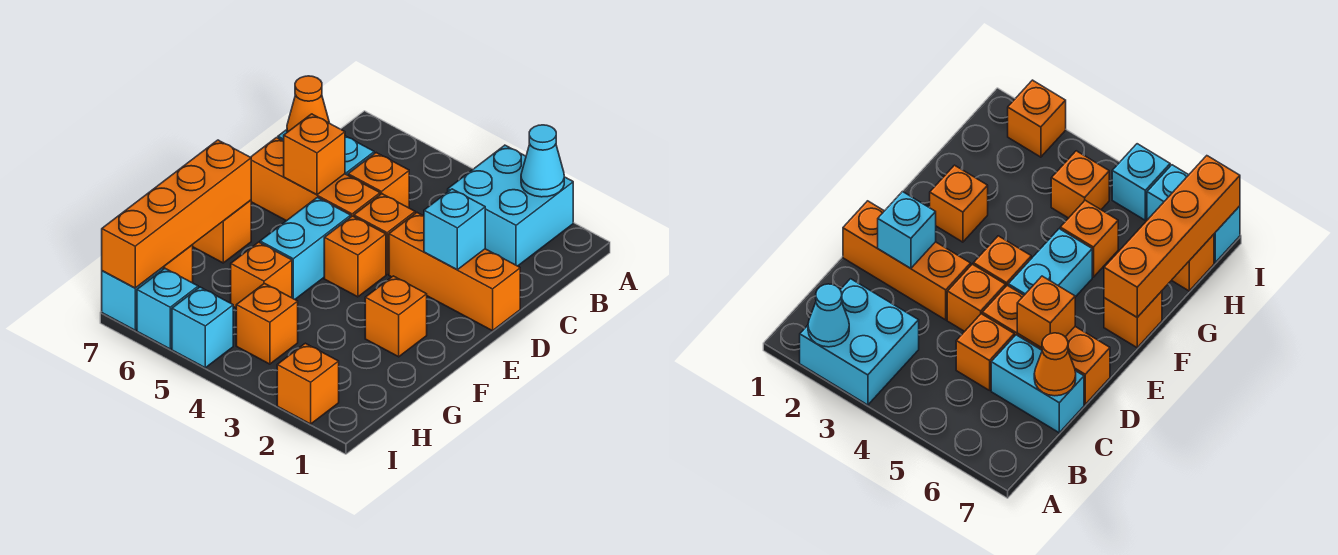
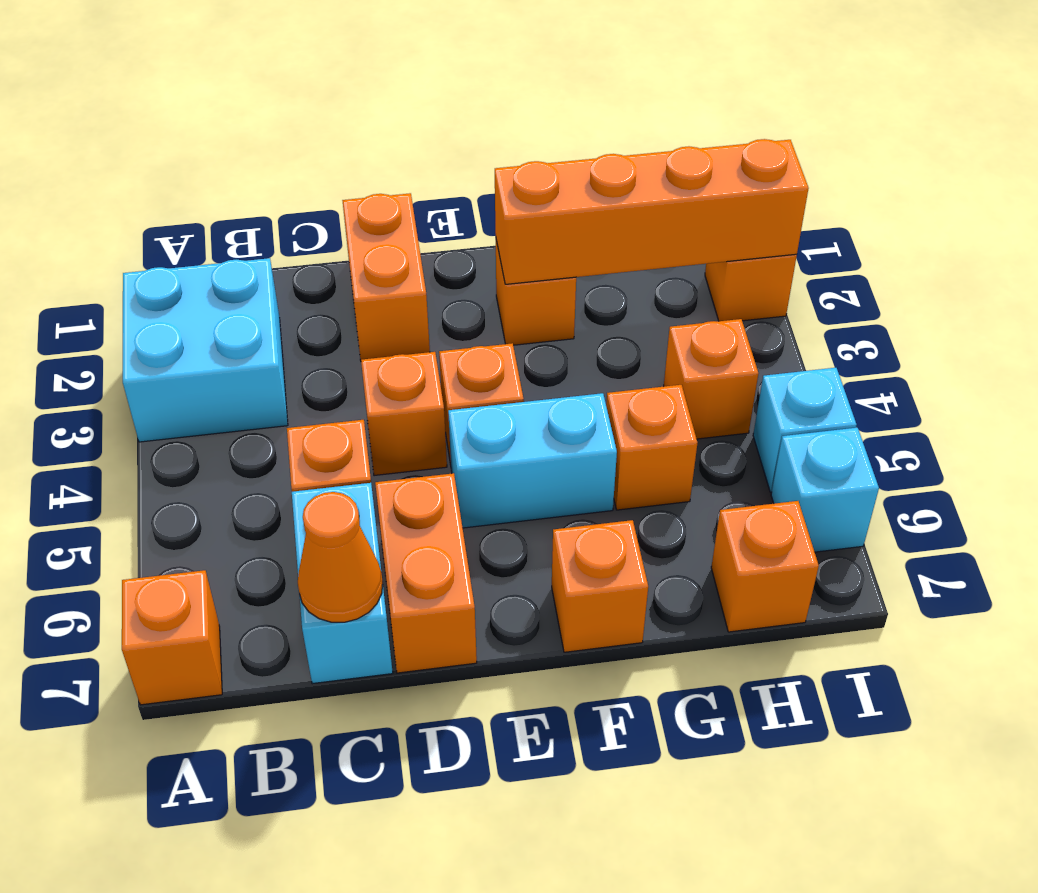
cyan 1x1 cone [521,125,564,197] -> none
orange 1x3 brick [389,213,520,331] -> orange 1x2 brick [342,193,430,360]
cyan 1x1 brick [424,189,485,270] -> none
orange 1x3 brick [251,138,380,221] -> orange 1x2 brick [375,473,477,673]
orange 1x1 brick [284,114,345,195] -> orange 1x1 brick moved to [122,570,222,705]
orange 1x4 brick [102,140,251,288] -> orange 1x4 brick moved to [495,139,809,284]
cyan 1x1 brick [102,267,163,330] -> none

